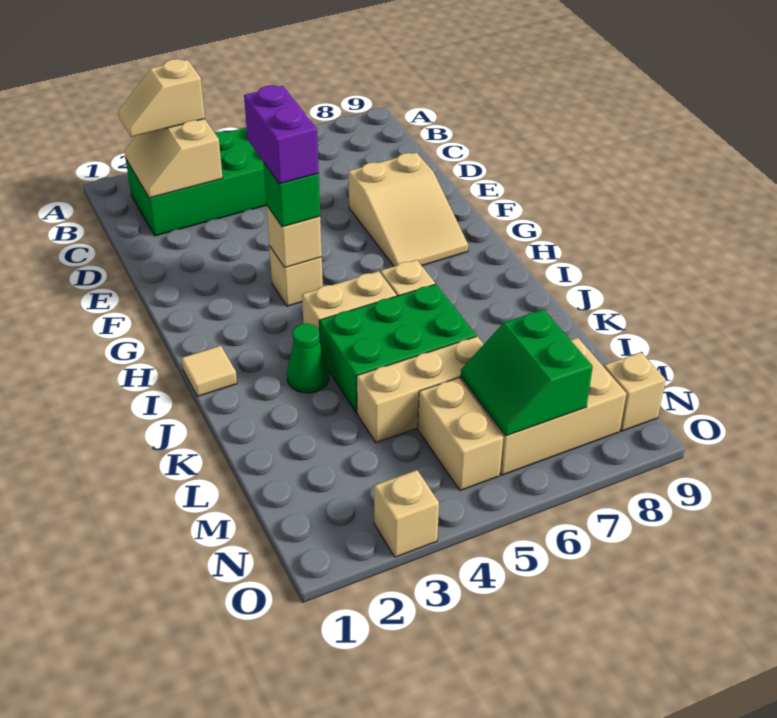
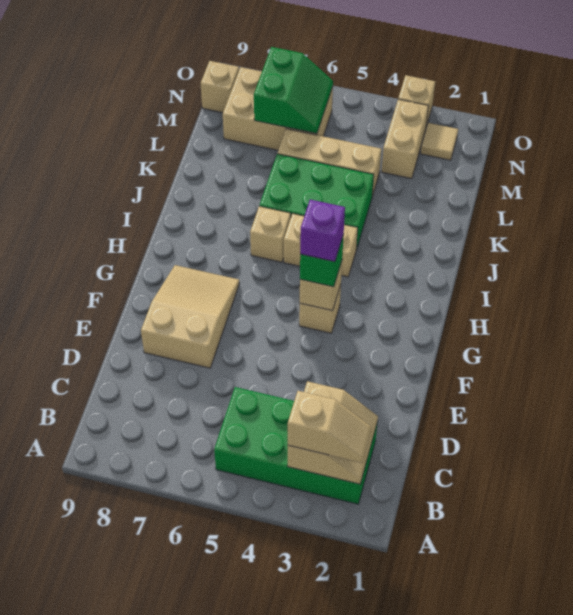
purple 1x2 brick [244,85,319,184] -> purple 1x1 brick [300,200,345,262]
tan 1x1 tile [182,346,237,396] -> tan 1x1 tile moved to [421,123,458,160]
green 1x1 cone [287,324,329,393] -> none
tan 1x2 brick [418,378,503,490] -> tan 1x2 brick moved to [381,99,429,179]

